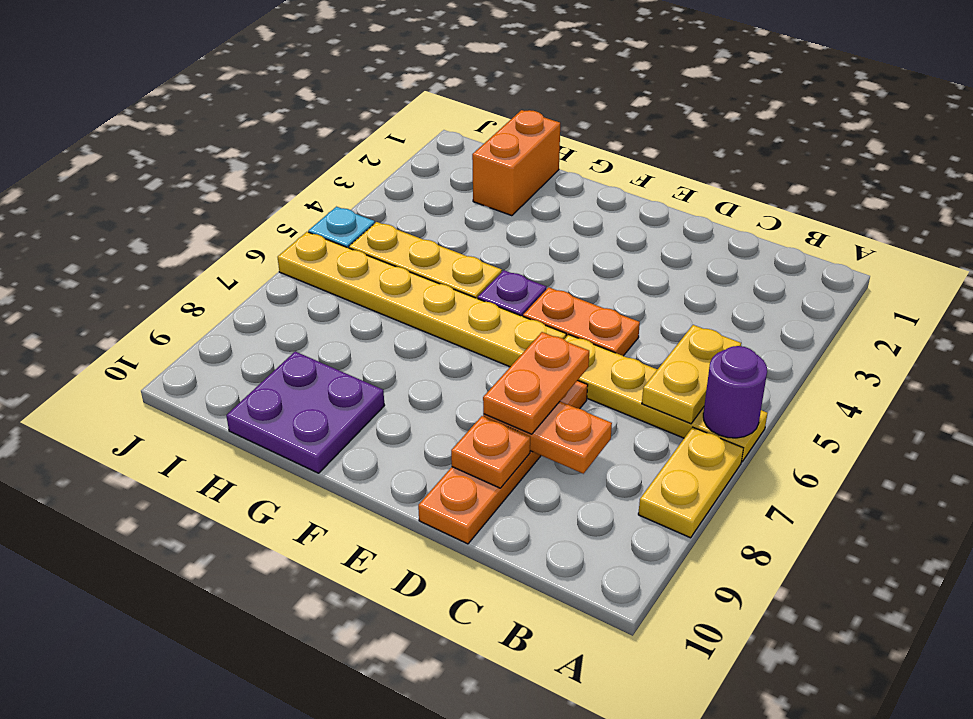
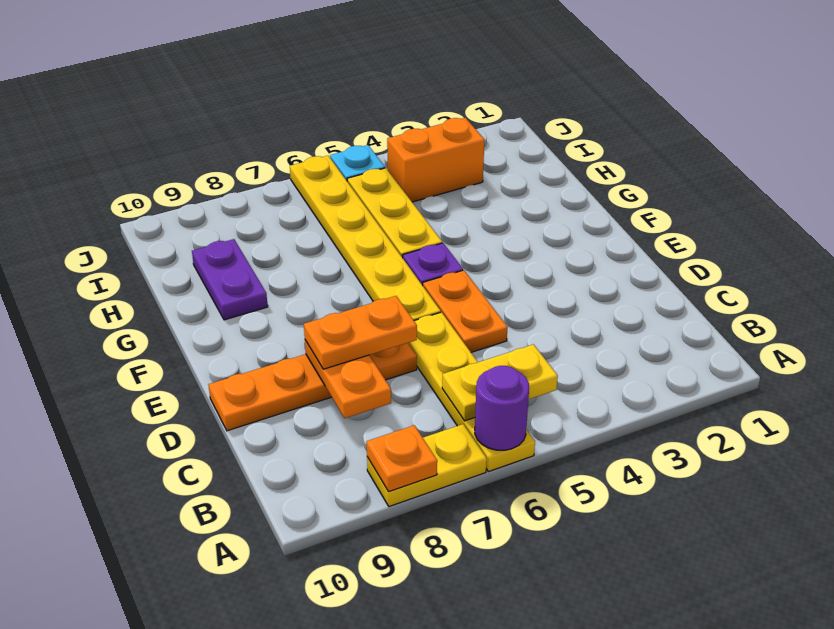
orange 1x1 plate [451,416,530,488] -> orange 1x1 plate moved to [367,425,437,492]
purple 2x2 plate [226,351,385,473] -> purple 1x2 plate [192,239,268,320]
orange 1x2 brick [472,110,560,216] -> orange 1x2 brick moved to [387,118,484,202]

